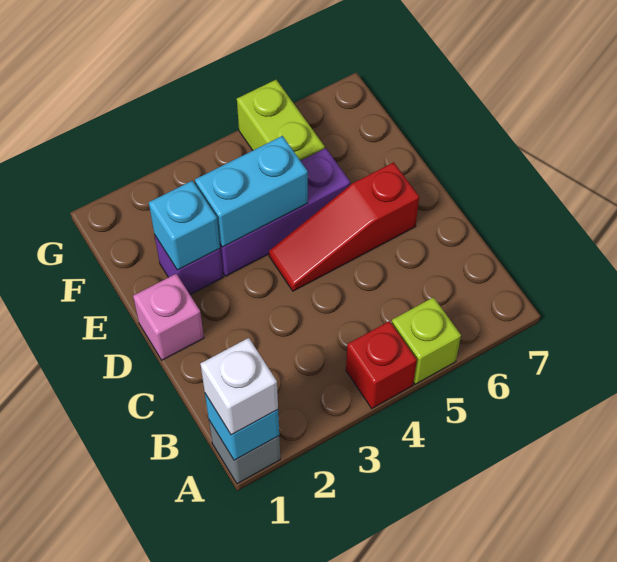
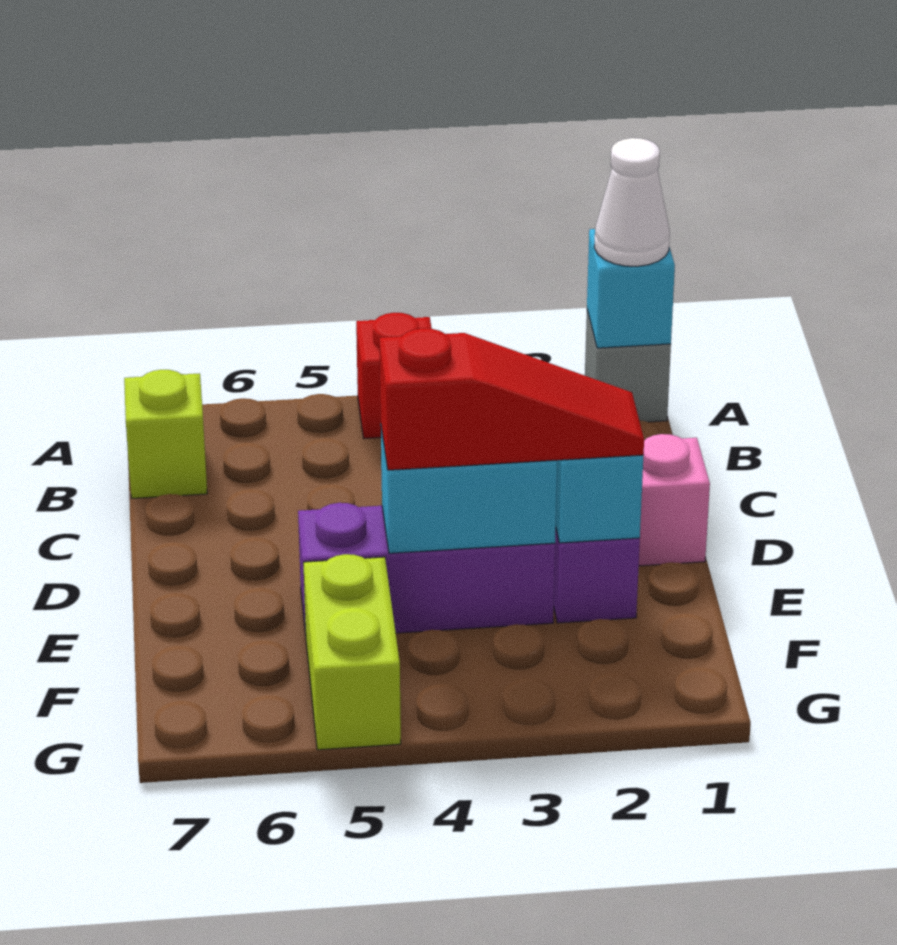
white 1x1 brick [200,338,278,435] -> white 1x1 cone [594,138,670,266]
lime 1x1 brick [392,297,461,384] -> lime 1x1 brick moved to [124,370,207,498]
red 1x3 slope [269,162,419,291] -> red 1x3 slope moved to [379,328,644,470]

